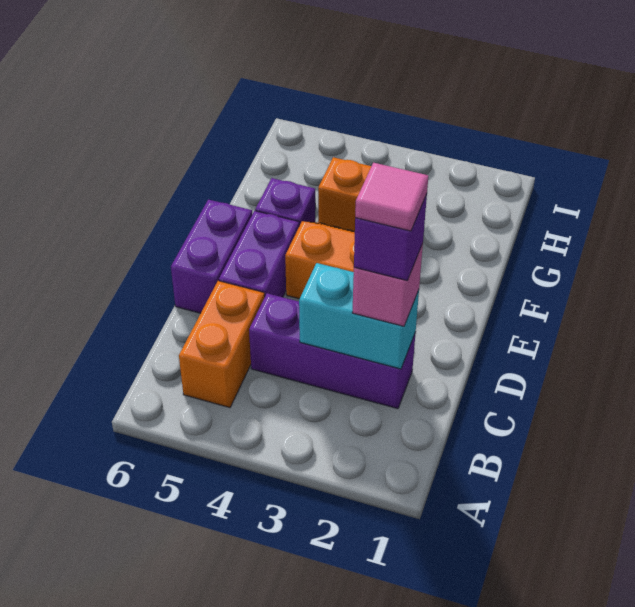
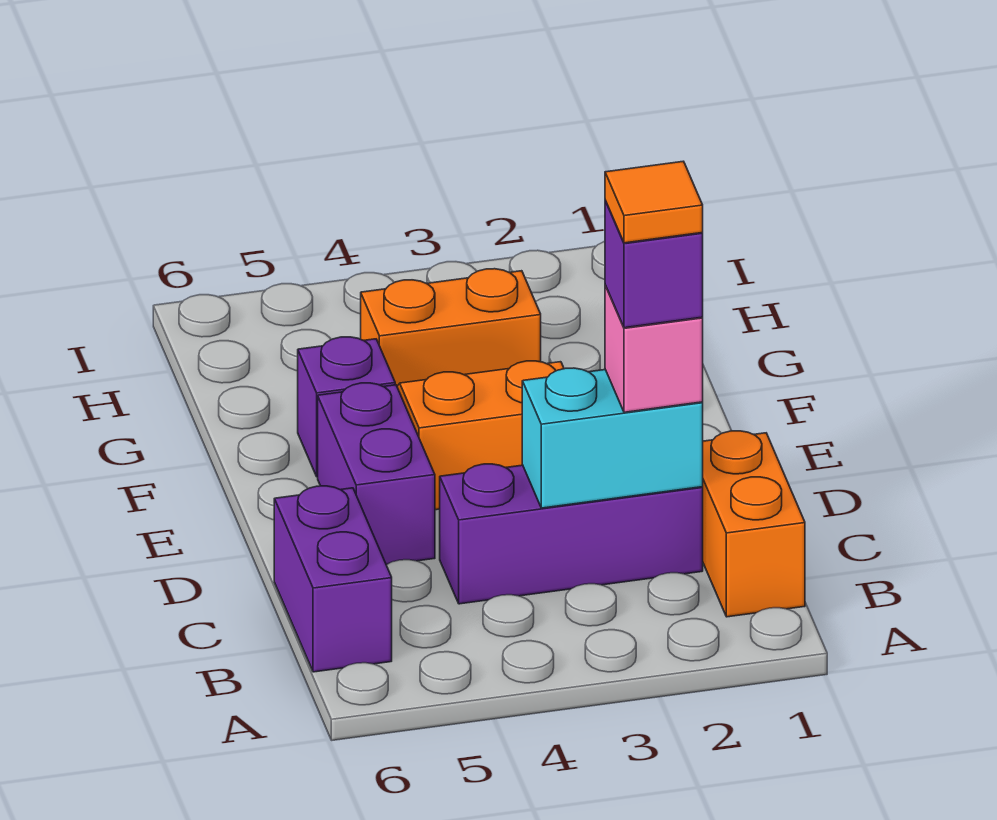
orange 1x2 brick [179,281,265,408] -> orange 1x2 brick moved to [702,431,805,617]
pink 1x1 tile [355,163,428,231] -> orange 1x1 tile [605,161,703,243]
purple 1x2 brick [171,199,252,313] -> purple 1x2 brick moved to [274,486,392,672]

